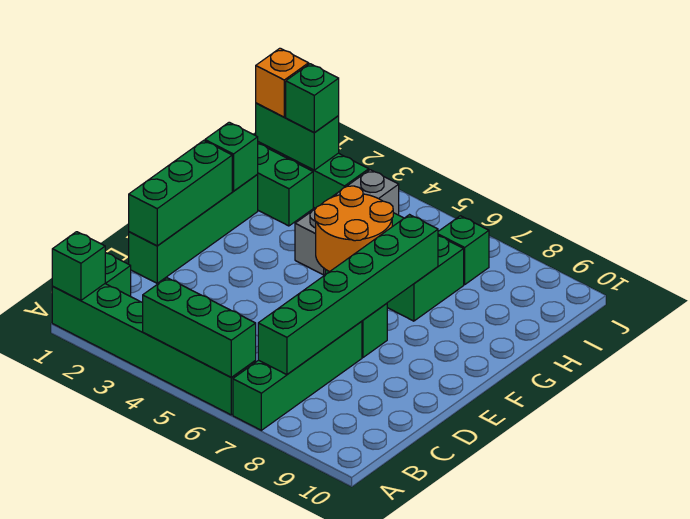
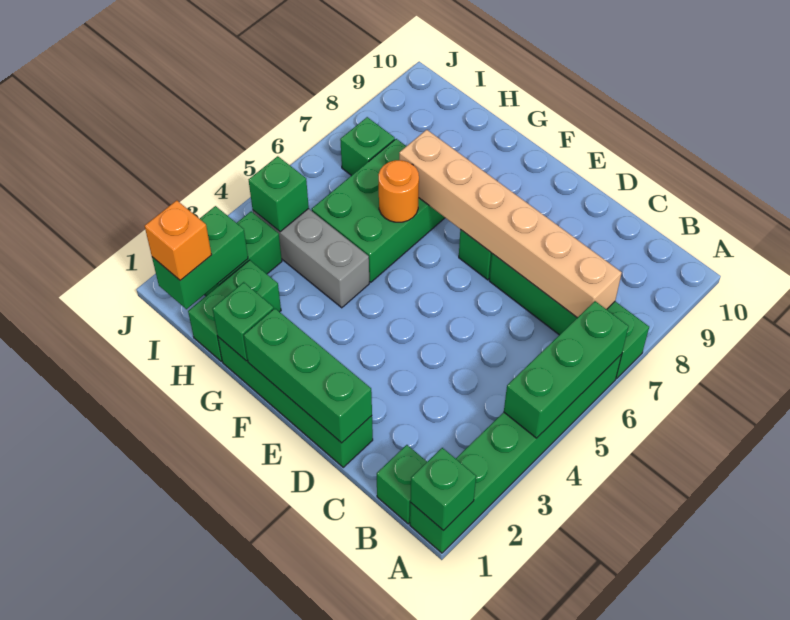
green 1x6 brick [258,215,438,375] -> tan 1x6 brick [399,130,622,318]
orange 2x2 round brick [315,186,393,272] -> orange 1x1 round brick [378,160,419,222]
green 1x1 brick [286,64,339,133] -> green 1x1 brick moved to [249,156,309,232]

